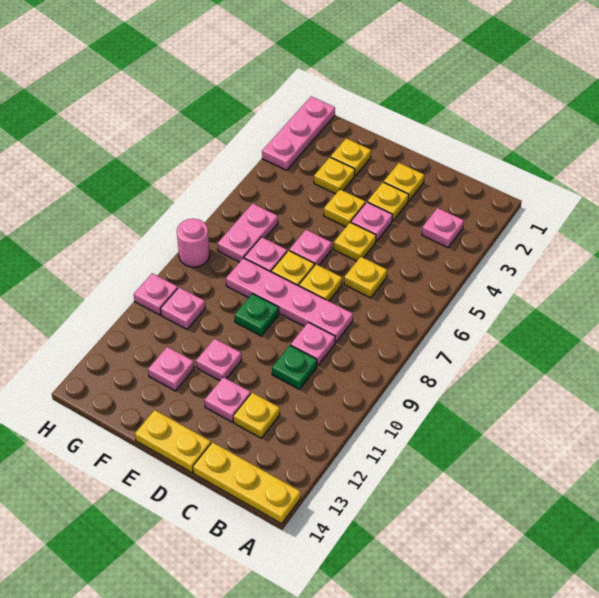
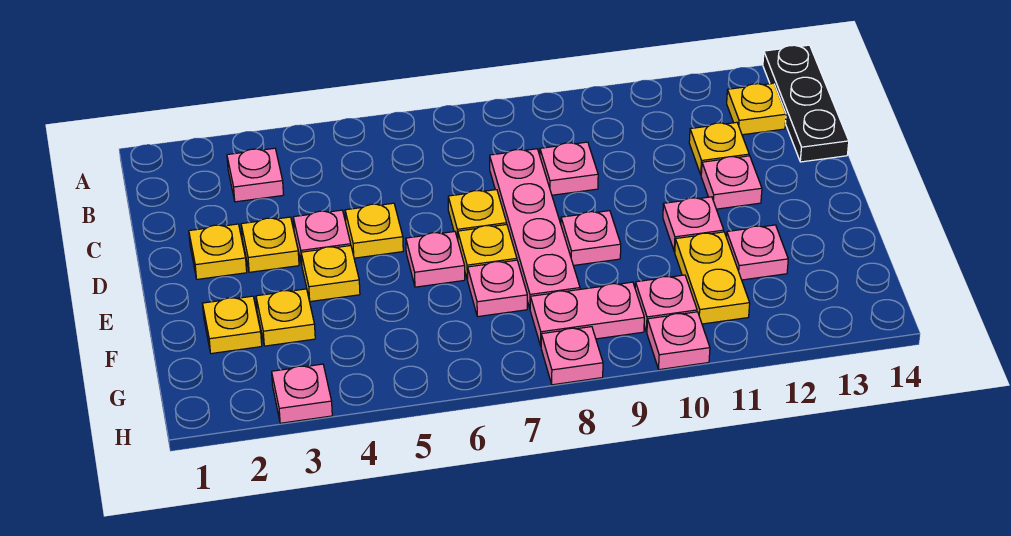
yellow 1x3 plate [193,442,301,524] -> black 1x3 plate [763,45,849,162]
yellow 1x1 plate [344,257,387,298] -> yellow 1x1 plate moved to [727,83,786,135]
green 1x1 plate [272,345,317,389] -> none
yellow 1x2 plate [135,410,211,473] -> yellow 1x2 plate moved to [675,232,750,324]
green 1x1 plate [235,294,279,336] -> pink 1x1 plate [561,211,621,266]
pink 1x2 plate [217,203,278,262] -> pink 1x2 plate moved to [530,282,644,346]
pink 1x3 plate [262,96,335,170] -> pink 1x1 plate [272,364,332,423]
pink 1x1 round brick [177,219,210,267] -> pink 1x1 plate [541,327,603,385]

